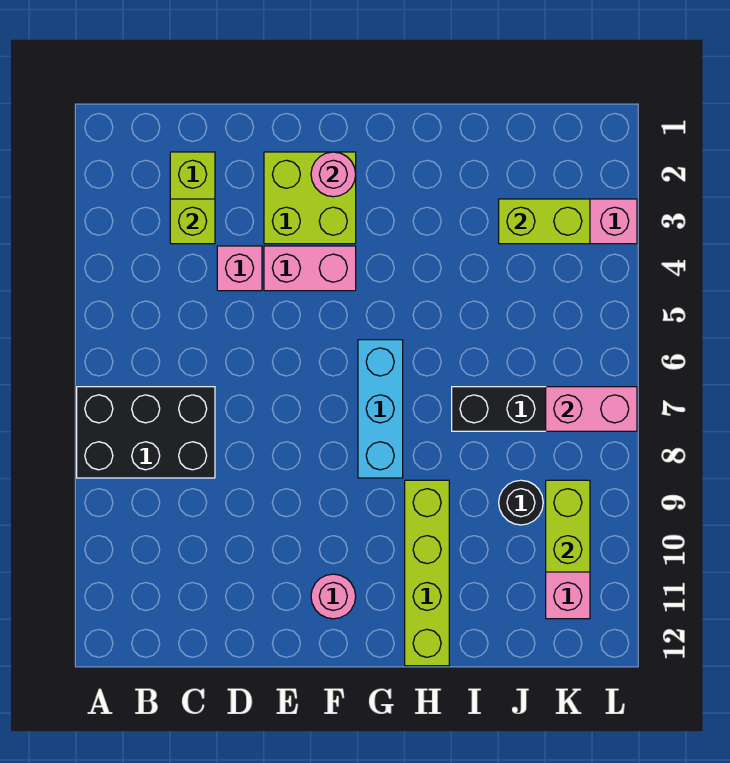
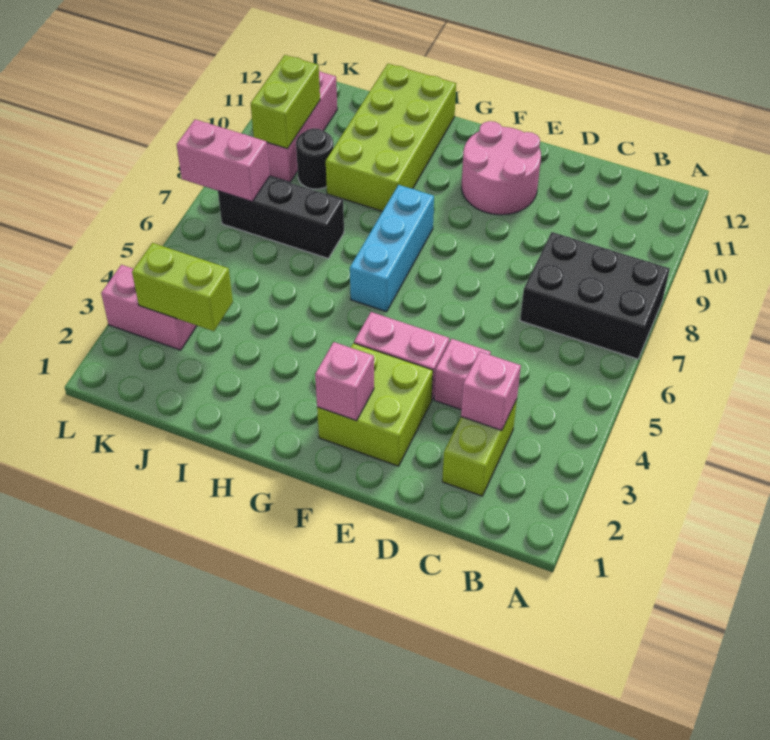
lime 1x1 brick [170,199,215,244] -> pink 1x1 brick [461,352,521,431]
pink 1x1 round brick [311,152,356,197] -> pink 1x1 brick [315,342,374,421]
pink 1x1 round brick [311,574,356,619] -> pink 2x2 round brick [462,121,541,215]
lime 1x4 brick [405,480,449,666] -> lime 2x4 brick [326,64,456,211]

